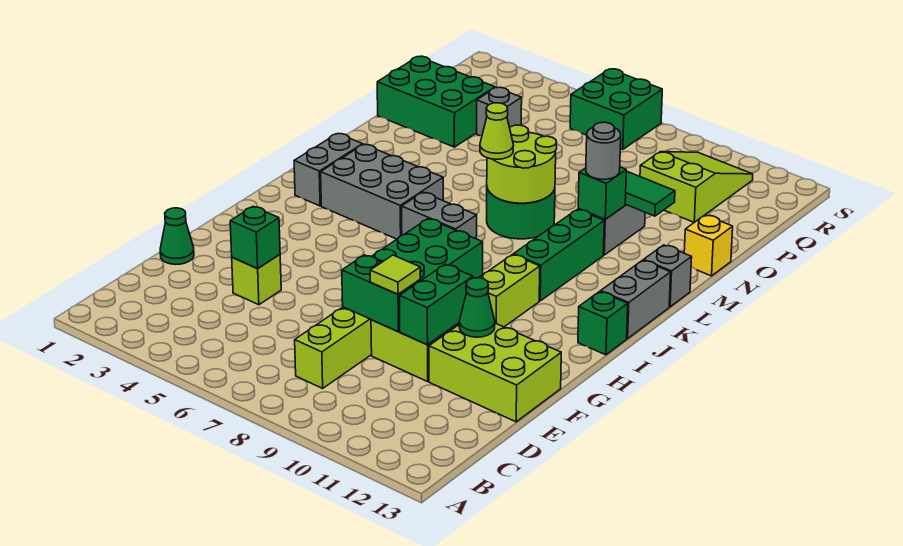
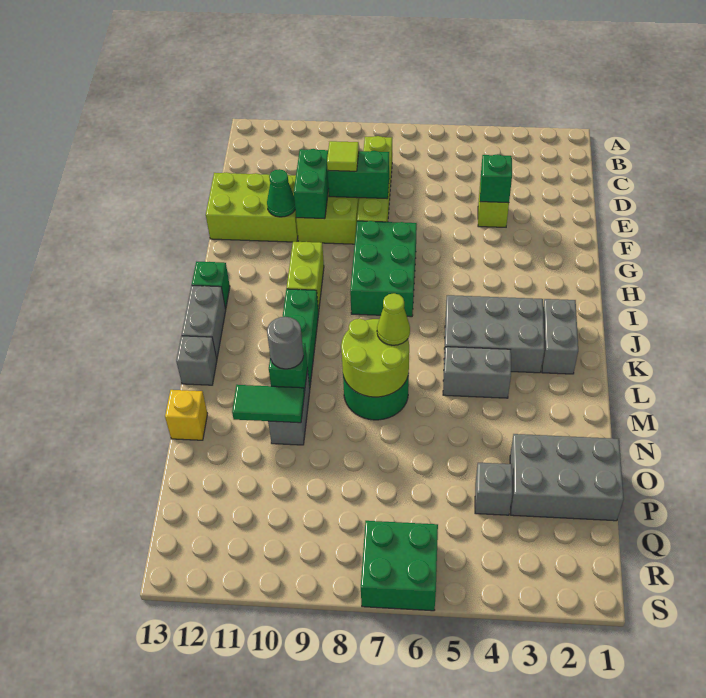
green 1x1 cone [160,208,194,264] -> none
grey 1x2 brick [402,192,477,239] -> grey 1x2 brick moved to [443,347,511,398]
green 2x3 brick [377,56,495,147] -> grey 2x3 brick [510,434,624,521]
lime 2x3 slope [640,152,753,222] -> none

